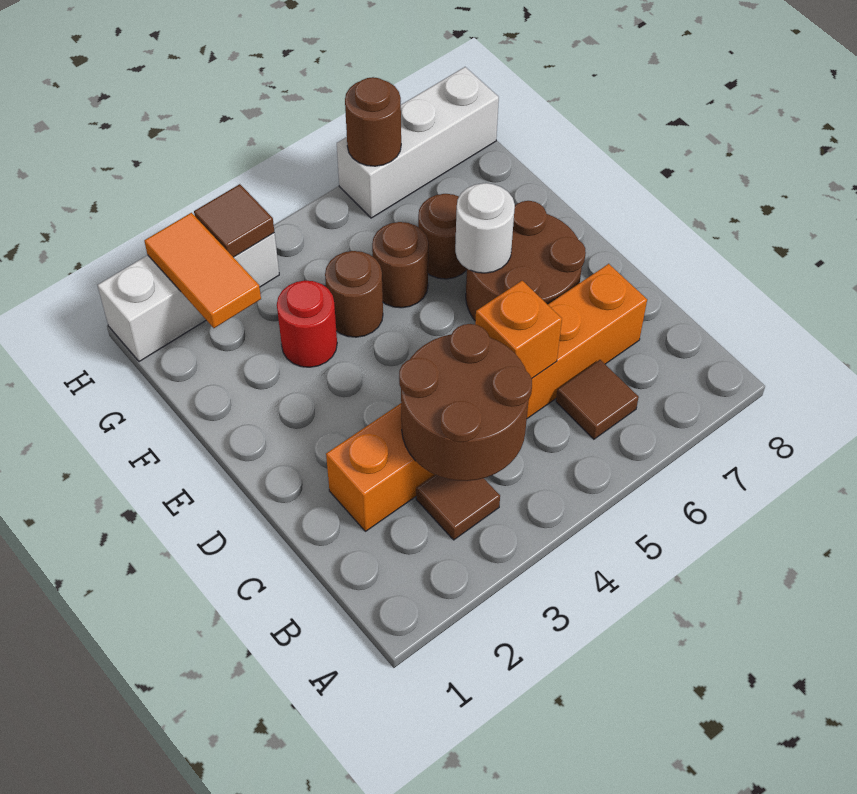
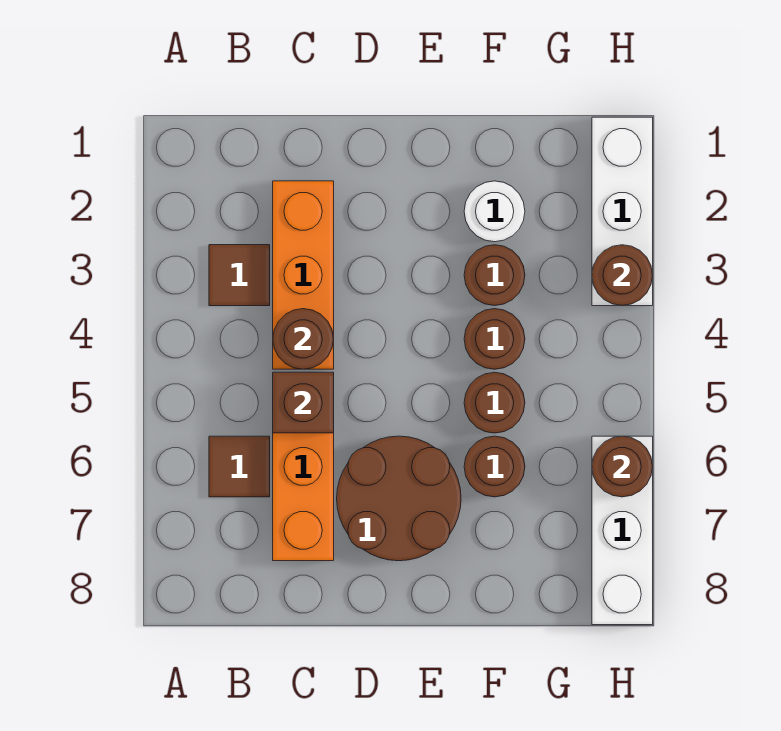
brown 2x2 round brick [399,324,532,481] -> brown 1x1 round brick [273,309,334,369]
orange 1x1 brick [475,281,562,379] -> brown 1x1 brick [273,372,334,433]
white 1x1 round brick [455,183,515,273] -> white 1x1 round brick moved to [464,181,525,242]
red 1x1 round brick [277,281,337,367] -> brown 1x1 round brick [464,245,525,306]
orange 1x2 tile [144,213,261,328] -> none
brown 1x1 tile [194,184,274,257] -> brown 1x1 round brick [592,245,653,306]

